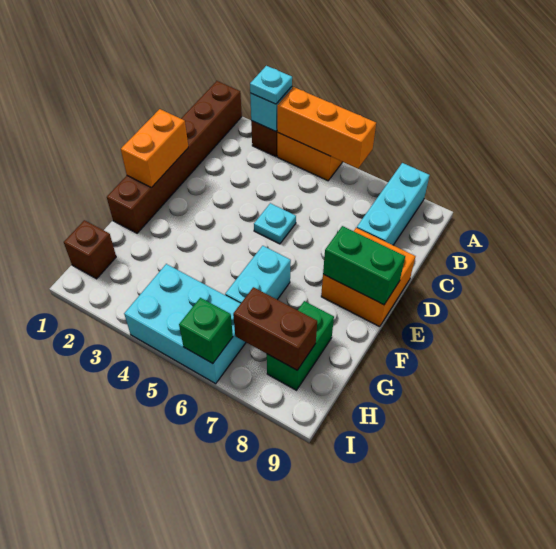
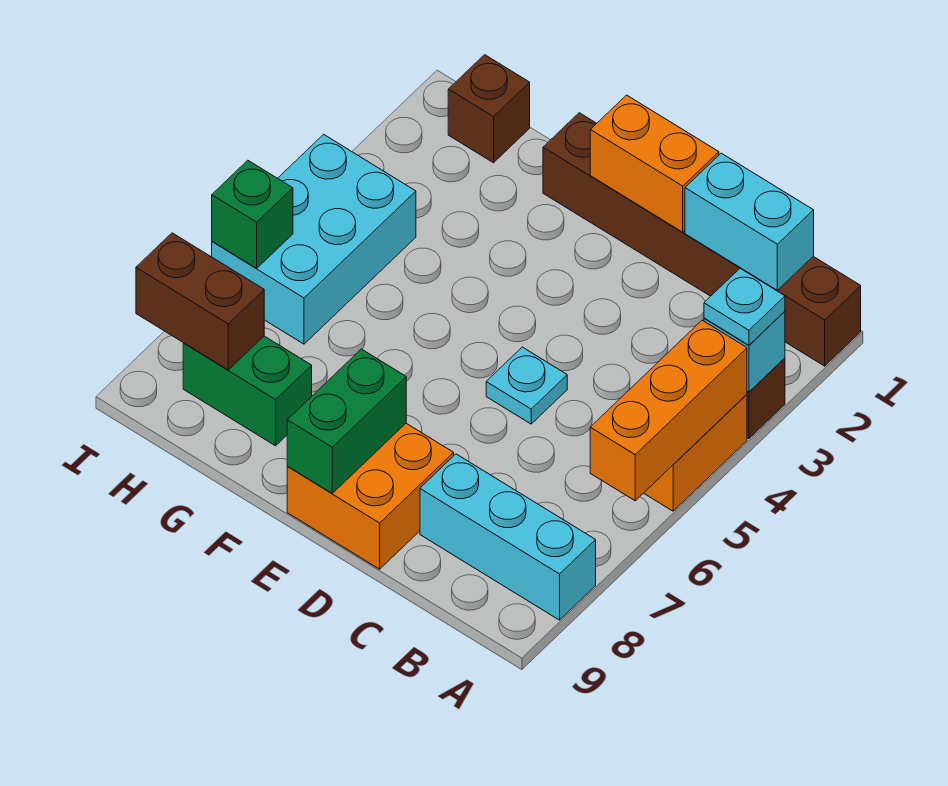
cyan 1x2 brick [225,246,291,304] -> cyan 1x2 brick moved to [685,153,814,290]
brown 1x2 brick [233,287,317,370] -> brown 1x2 brick turned to [136,233,264,370]

